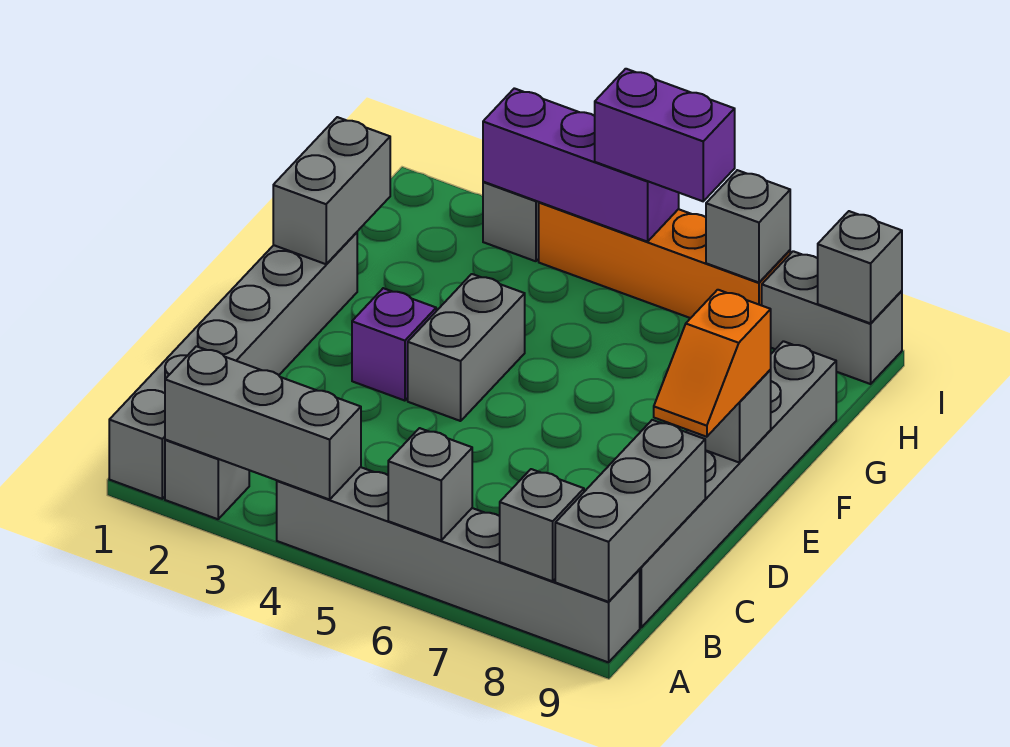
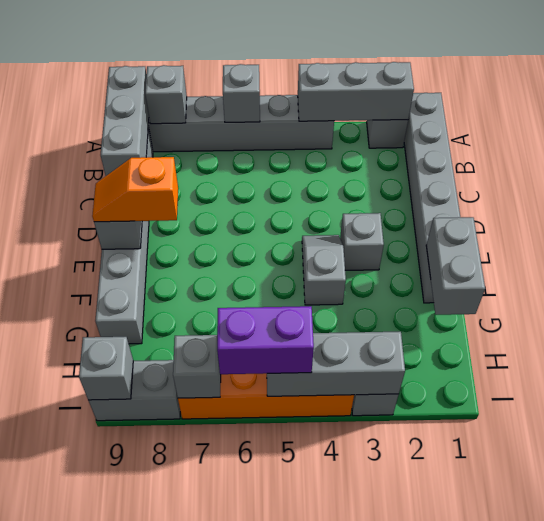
orange 1x2 slope [654,290,771,437] -> orange 1x2 slope turned to [92,157,178,222]
purple 1x1 brick [352,288,436,401] -> grey 1x1 brick [340,213,384,270]
grey 1x2 brick [408,274,525,421] -> grey 1x2 slope [302,235,346,305]
purple 1x3 brick [483,88,679,242] -> grey 1x3 brick [267,332,405,396]

